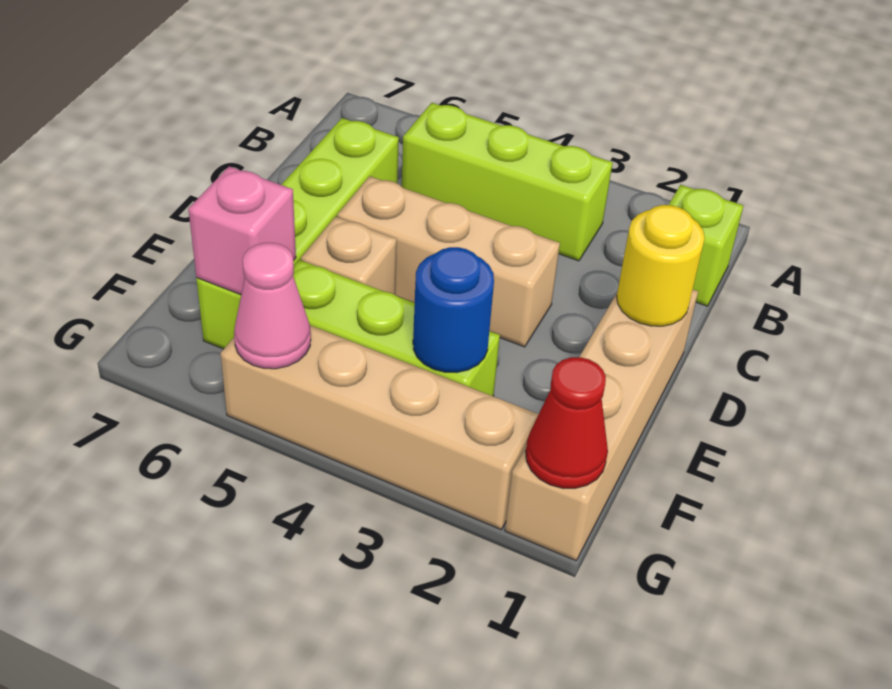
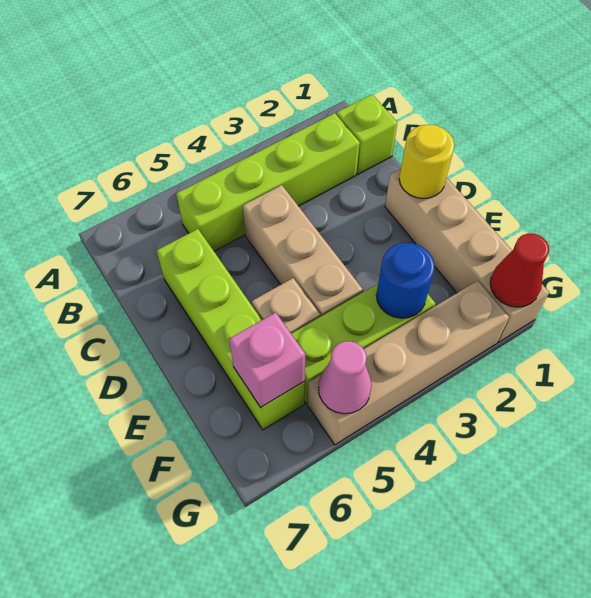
lime 1x3 brick [402,103,613,261] -> lime 1x4 brick [176,113,360,251]
tan 1x3 brick [337,176,560,347] -> tan 1x3 brick turned to [243,185,363,317]

